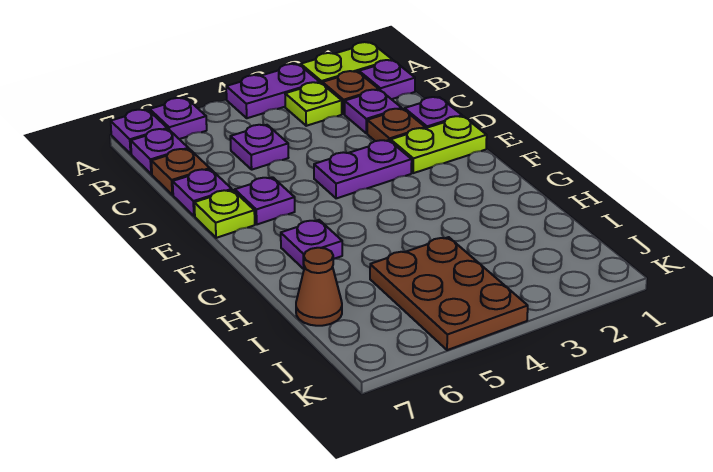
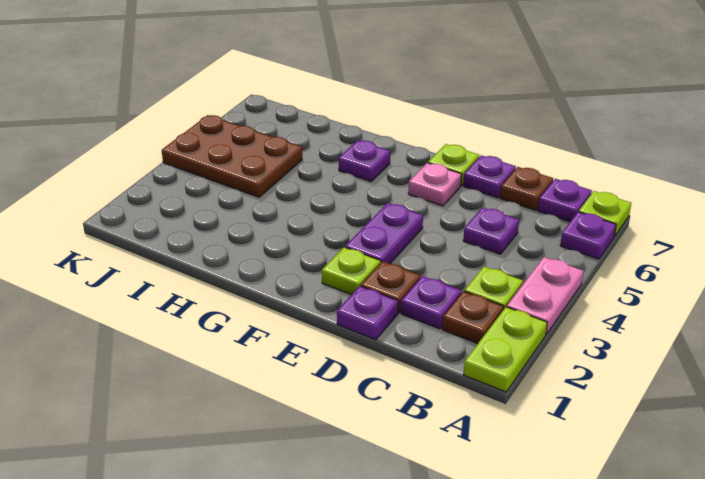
purple 1x2 plate [226,64,320,118] -> pink 1x2 plate [507,257,584,334]
purple 1x1 plate [111,110,167,154] -> lime 1x1 plate [579,191,631,236]
purple 1x1 plate [359,60,415,99] -> none
lime 1x2 plate [391,116,487,173] -> lime 1x1 plate [322,247,381,295]
purple 1x1 plate [235,177,295,224] -> pink 1x1 plate [408,163,462,206]
brown 1x1 cone [296,248,342,326] -> none

